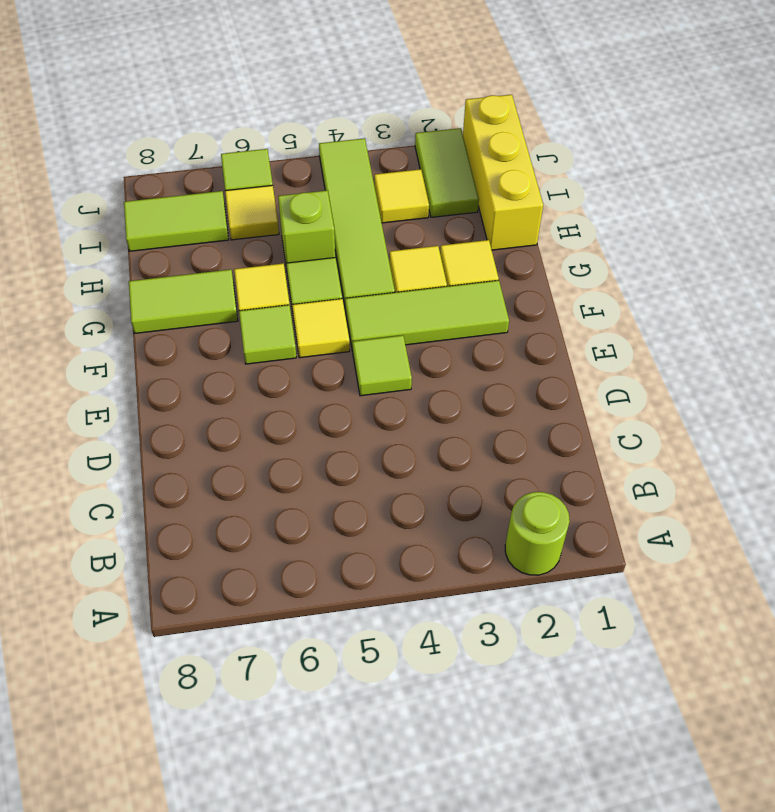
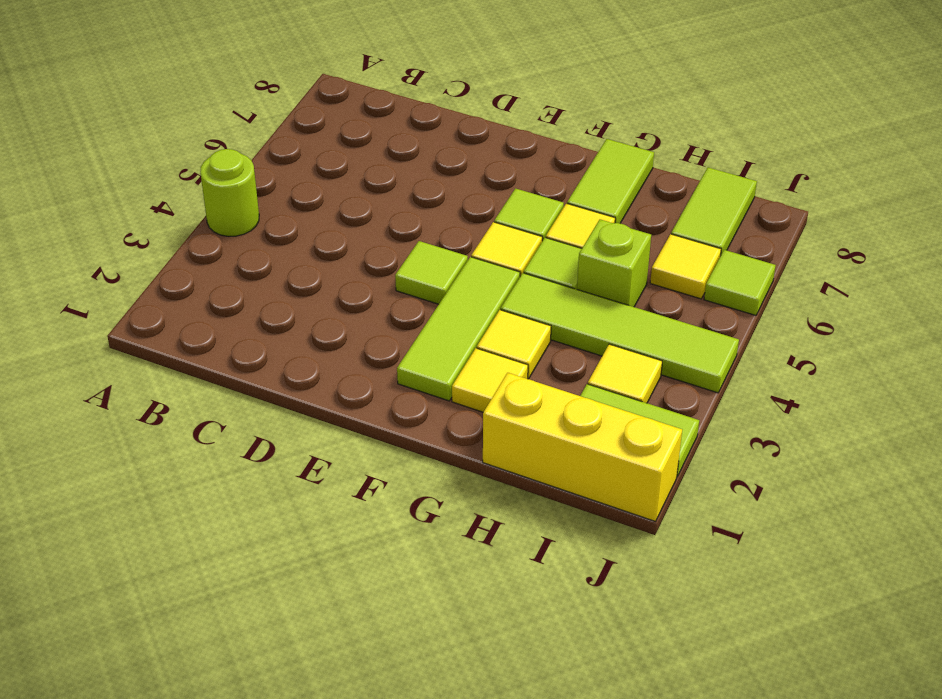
lime 1x1 round brick [505,492,570,575] -> lime 1x1 round brick moved to [200,149,259,236]

